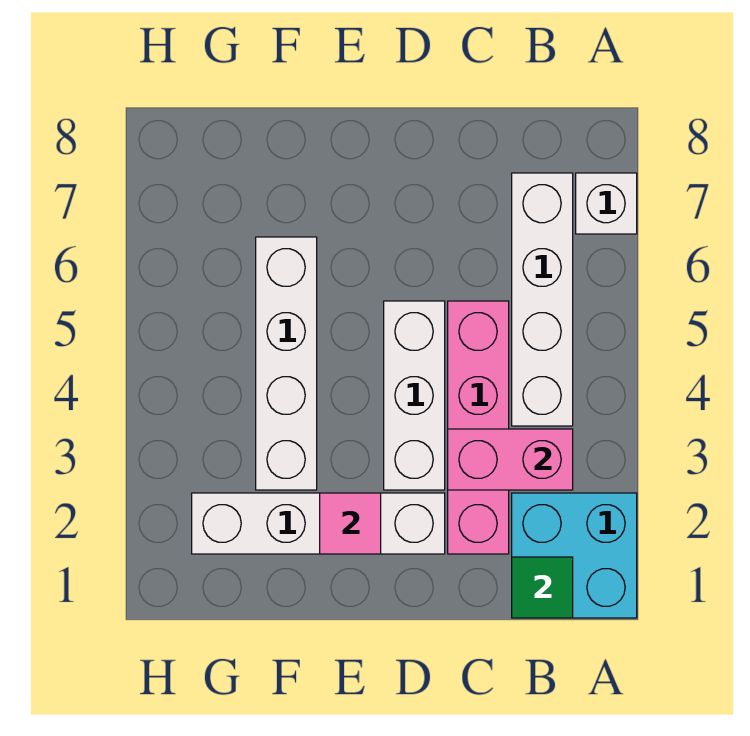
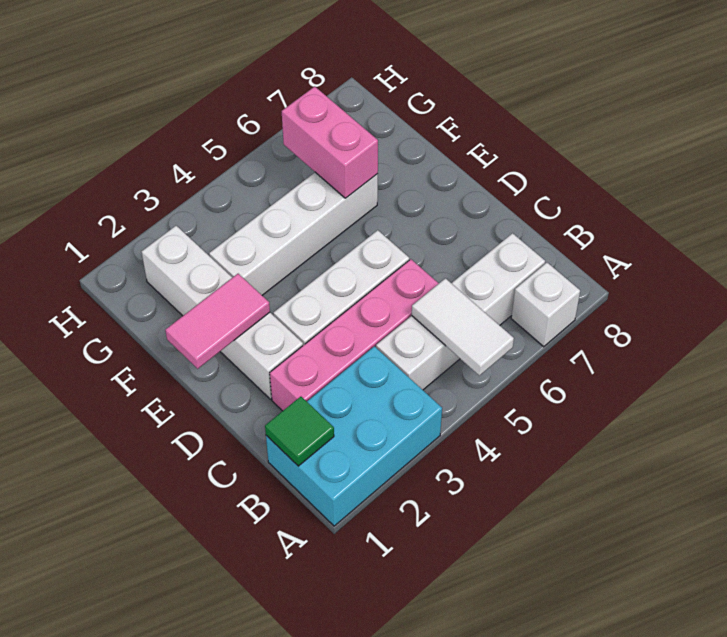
cyan 2x2 brick [512,493,637,618] -> cyan 2x3 brick [266,346,442,526]
none -> white 1x2 tile [412,278,514,376]
pink 1x2 brick [448,429,573,490] -> pink 1x2 brick moved to [282,87,378,198]
pink 1x1 tile [320,493,381,554] -> pink 1x2 tile [165,274,270,369]

